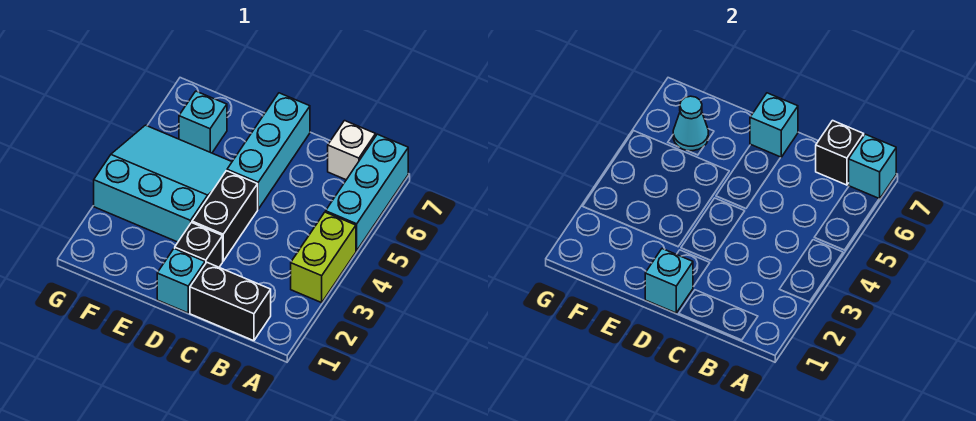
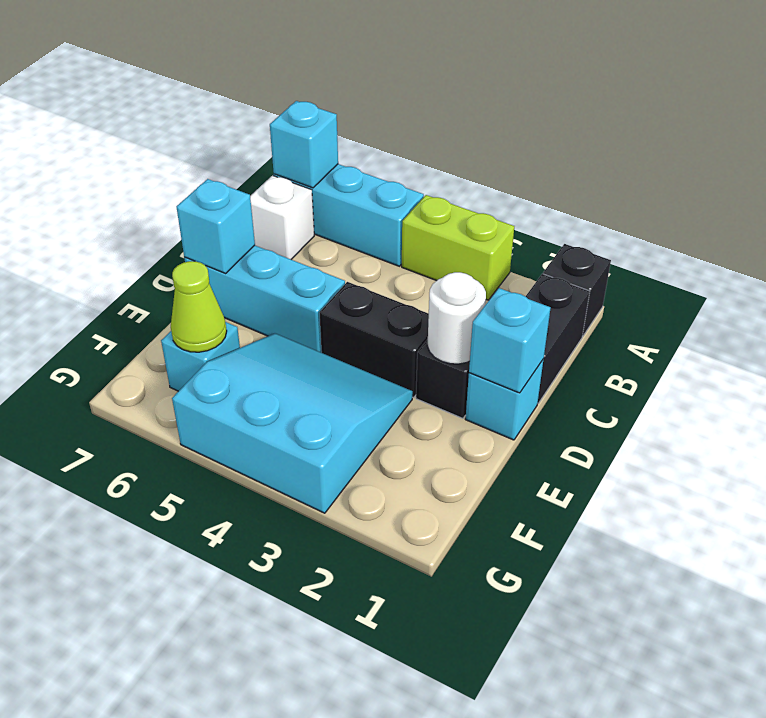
black 1x1 brick [816,121,864,185] -> black 1x1 brick moved to [543,244,611,336]
none -> white 1x1 round brick [427,272,486,364]
cyan 3x3 slope [94,125,232,242] -> cyan 3x3 slope turned to [172,333,413,513]
cyan 1x1 cone [673,96,708,151] -> lime 1x1 cone [171,261,227,352]

